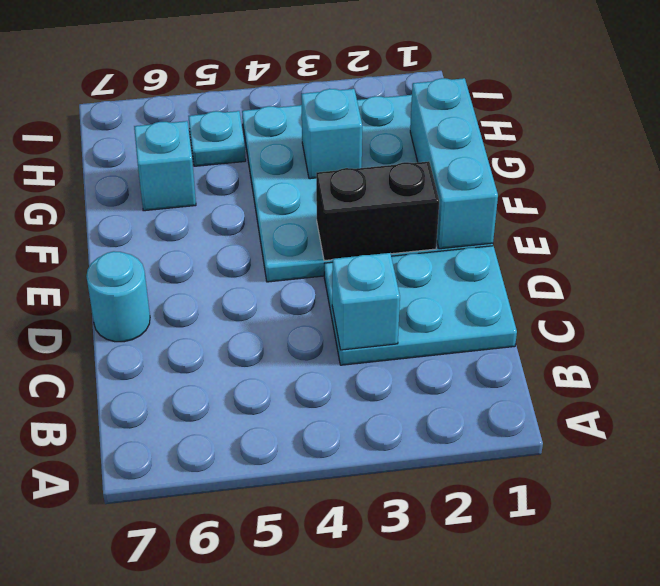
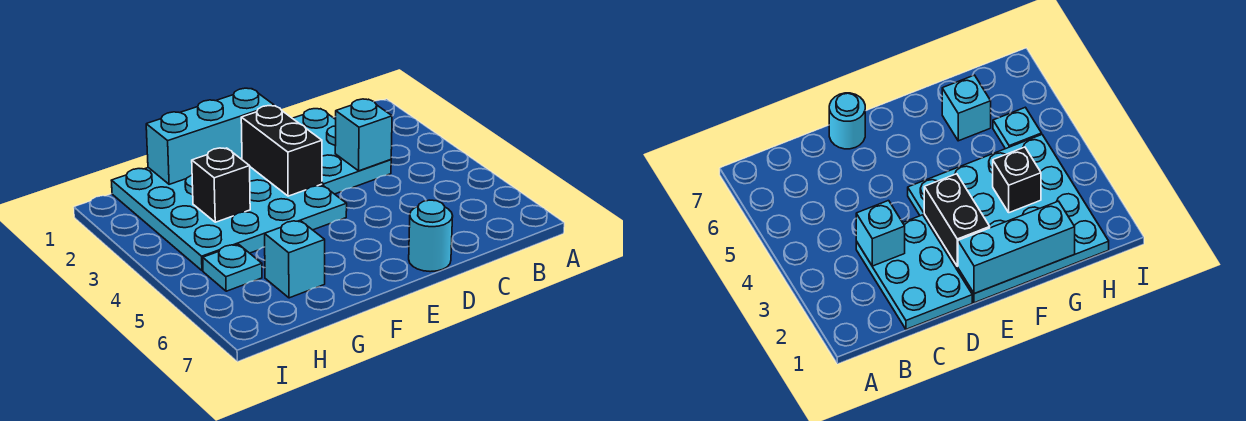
cyan 1x1 brick [301,88,362,179] -> black 1x1 brick [192,148,250,222]

